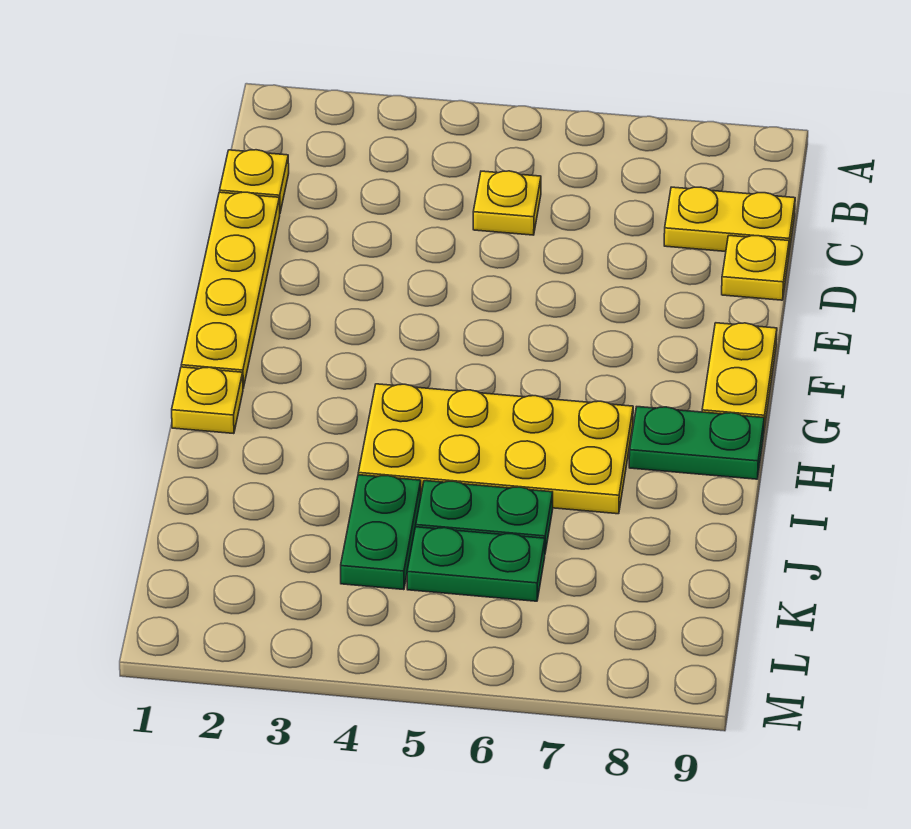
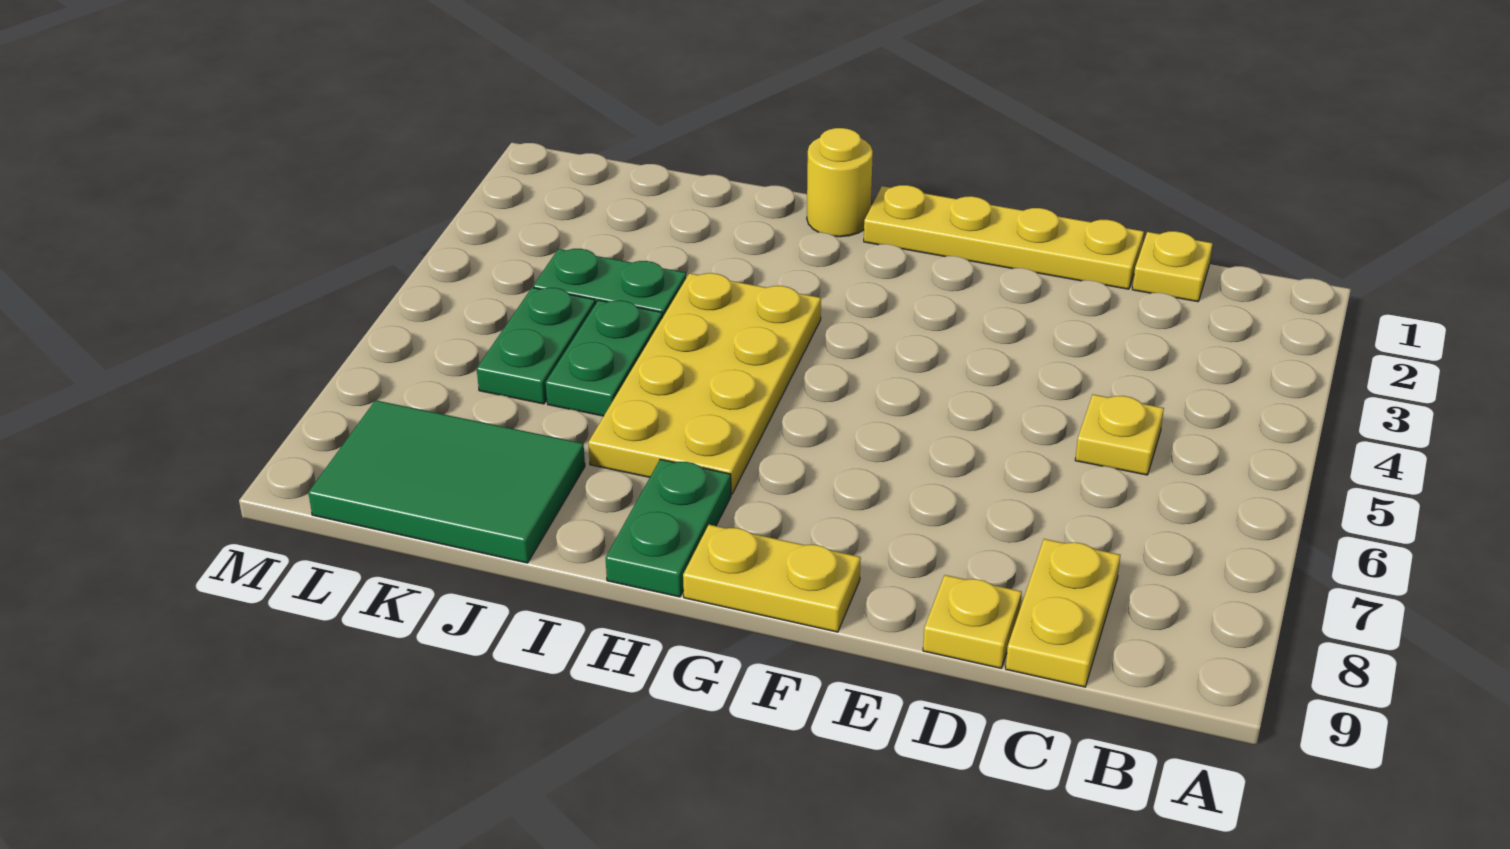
yellow 1x1 plate [172,367,243,434] -> yellow 1x1 round brick [807,128,873,237]
none -> green 2x3 tile [308,400,585,563]

